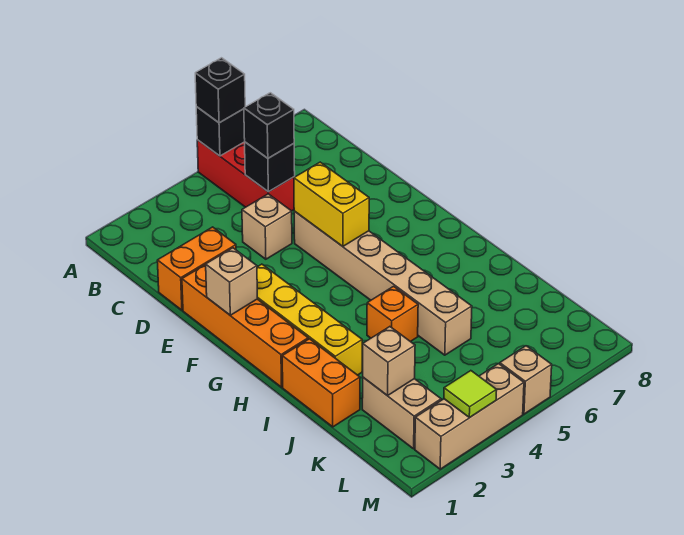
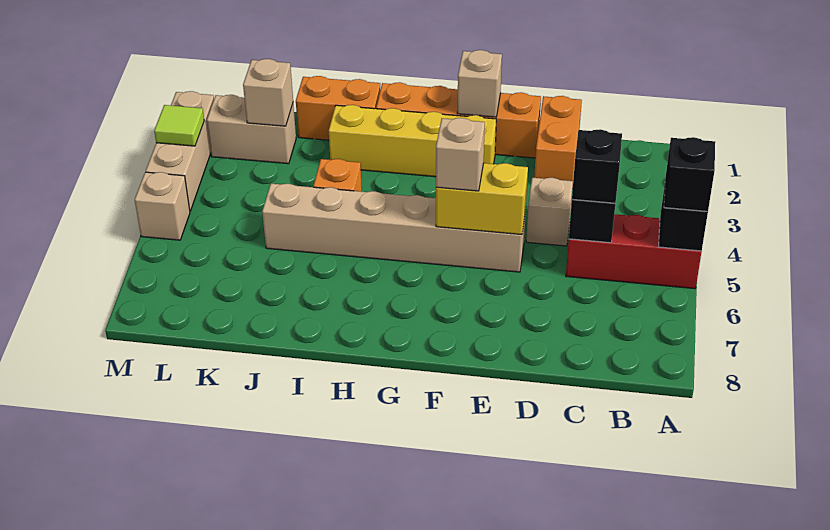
none -> tan 1x1 brick [436,118,485,191]

